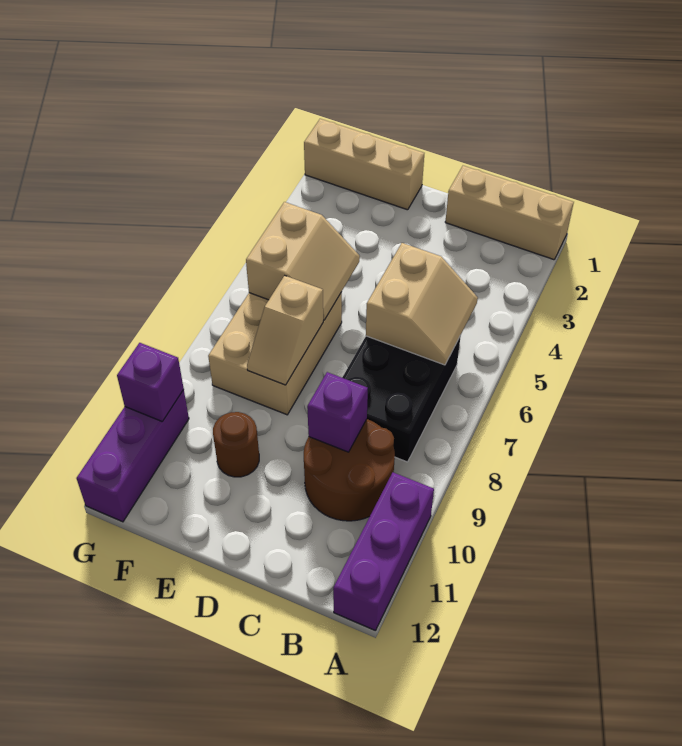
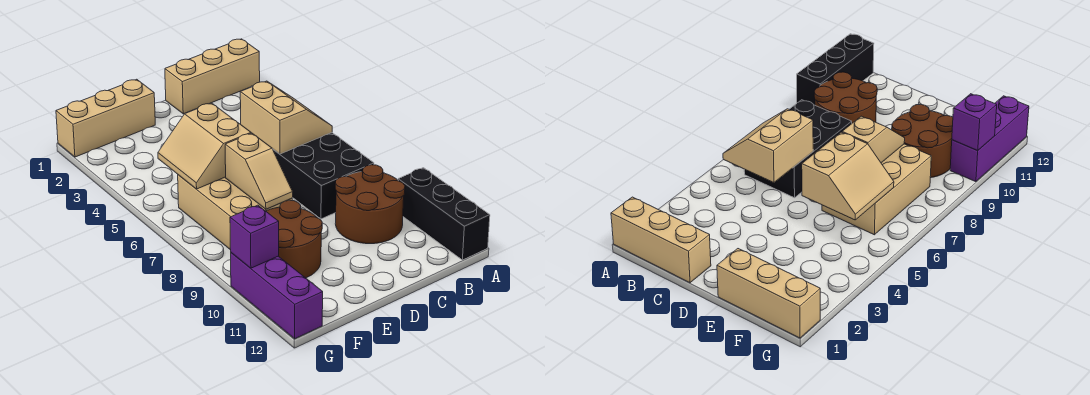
purple 1x3 brick [333,472,434,631] -> black 1x3 brick [398,168,490,260]
purple 1x1 brick [307,372,368,452] -> none
tan 2x2 slope [246,202,360,320] -> tan 2x2 slope turned to [158,103,251,189]
brown 1x1 round brick [213,412,259,477] -> brown 2x2 round brick [266,200,322,278]

